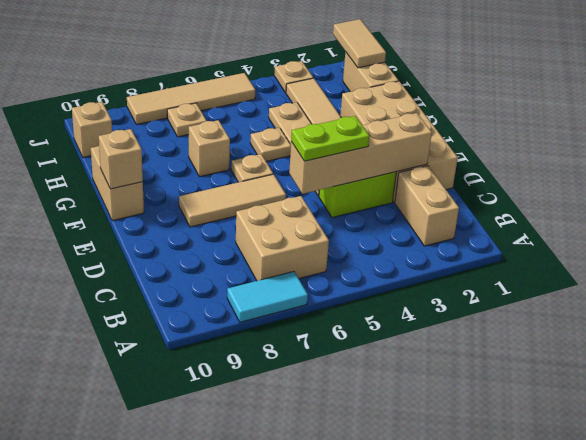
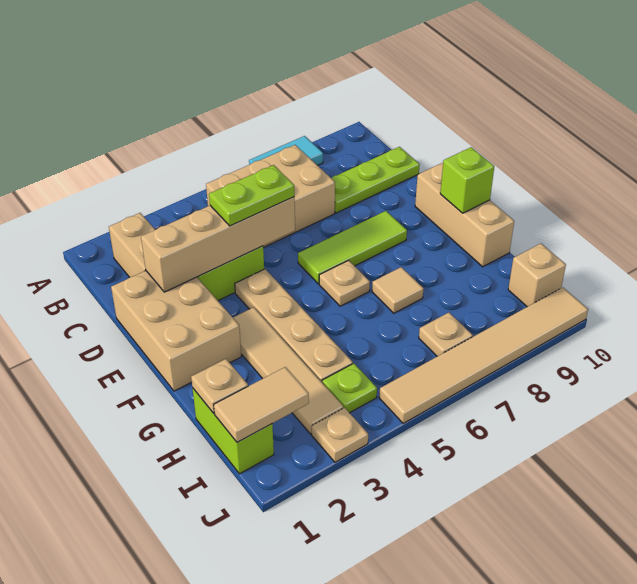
tan 2x2 brick [236,196,329,281] -> tan 2x3 brick [206,145,335,248]
none -> lime 1x3 plate [331,147,420,213]
tan 2x4 brick [340,81,458,202] -> tan 2x3 brick [111,271,241,391]
tan 1x3 tile [179,174,286,227] -> lime 1x3 tile [298,211,407,284]
tan 1x2 brick [91,146,144,221] -> tan 1x3 brick [415,163,514,267]
tan 1x1 brick [99,129,143,189] -> lime 1x1 brick [440,147,494,213]
tan 1x1 plate [250,128,291,161] -> tan 1x1 plate moved to [191,359,248,413]
tan 1x1 brick [189,120,230,177] -> tan 1x1 tile [372,267,424,313]
tan 1x2 brick [343,52,399,92] -> lime 1x2 brick [192,388,274,474]
tan 1x2 tile [333,19,386,68] -> tan 1x2 tile turned to [214,367,309,442]
none -> lime 1x1 plate [322,363,377,413]
tan 1x4 tile [127,73,255,125] -> tan 1x6 tile [379,287,588,423]

